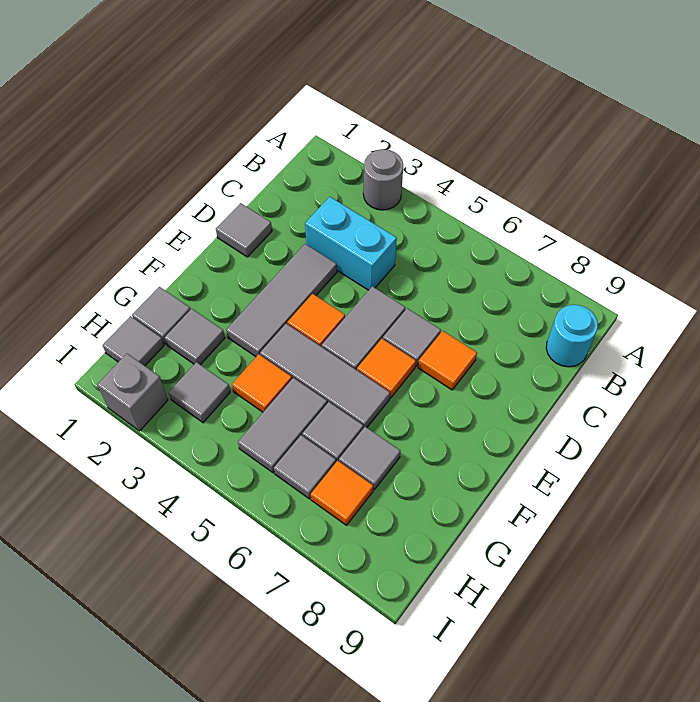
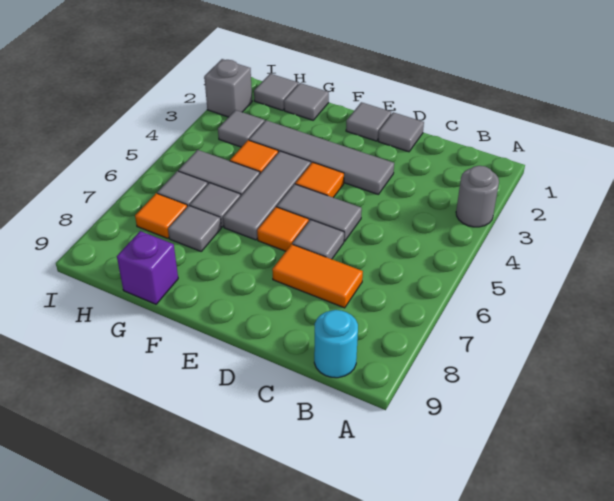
cyan 1x2 brick [305,197,397,290] -> none
grey 1x3 tile [226,244,337,357] -> grey 1x4 tile [249,120,394,194]
orange 1x1 tile [418,331,477,390] -> orange 1x2 tile [272,244,363,308]
grey 1x1 tile [165,309,225,365] -> grey 1x1 tile moved to [346,102,391,141]
none -> purple 1x1 brick [117,231,178,304]

